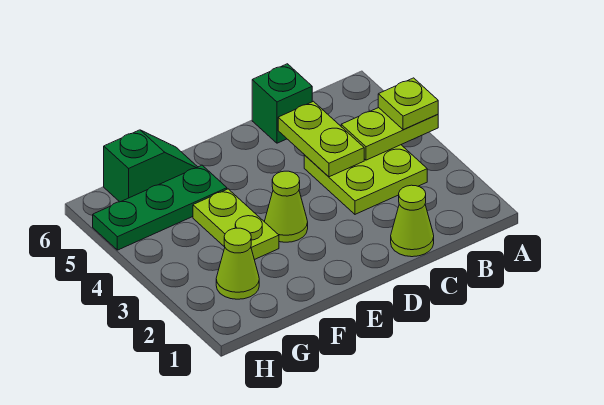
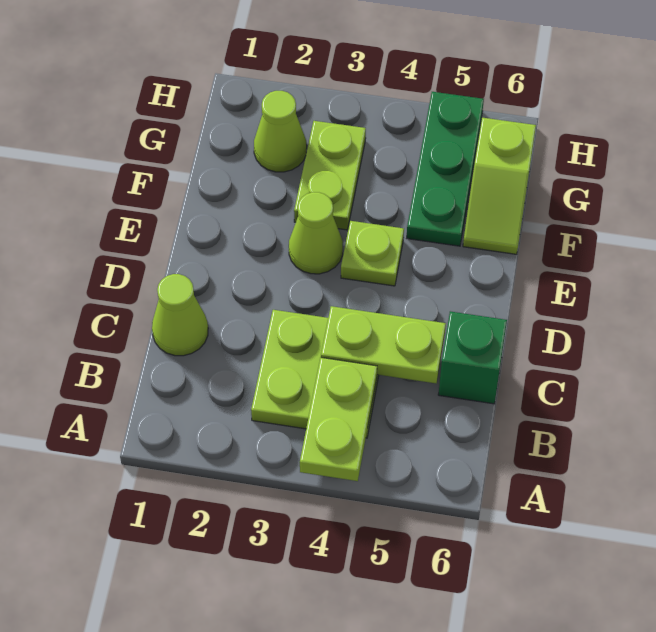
lime 1x1 plate [378,78,438,130] -> lime 1x1 plate moved to [341,221,404,286]
lime 1x2 plate [193,189,279,260] -> lime 1x2 plate turned to [294,121,366,230]
green 1x2 slope [104,130,197,202] -> lime 1x2 slope [463,118,536,254]

